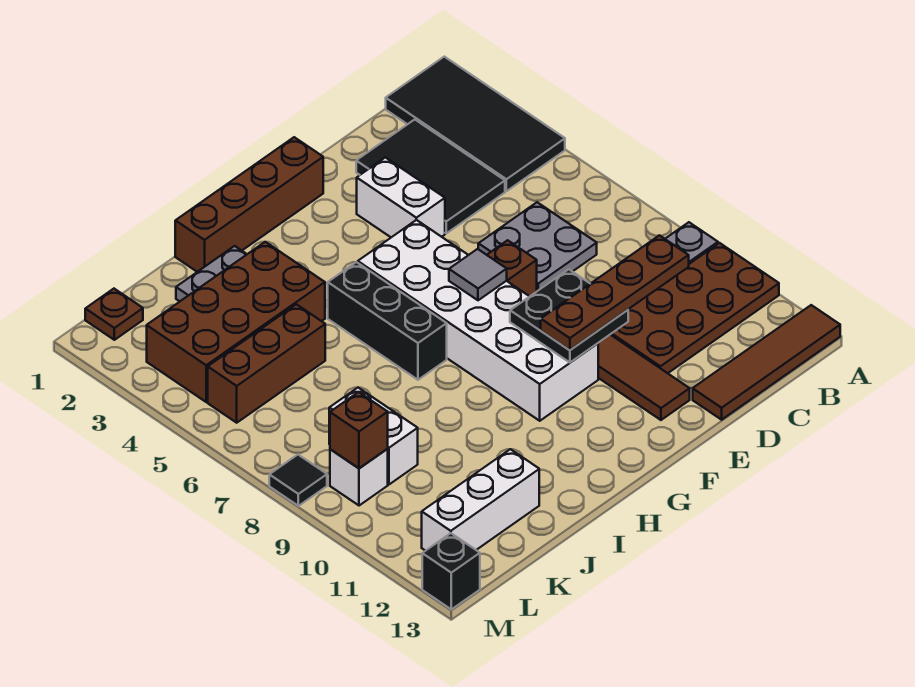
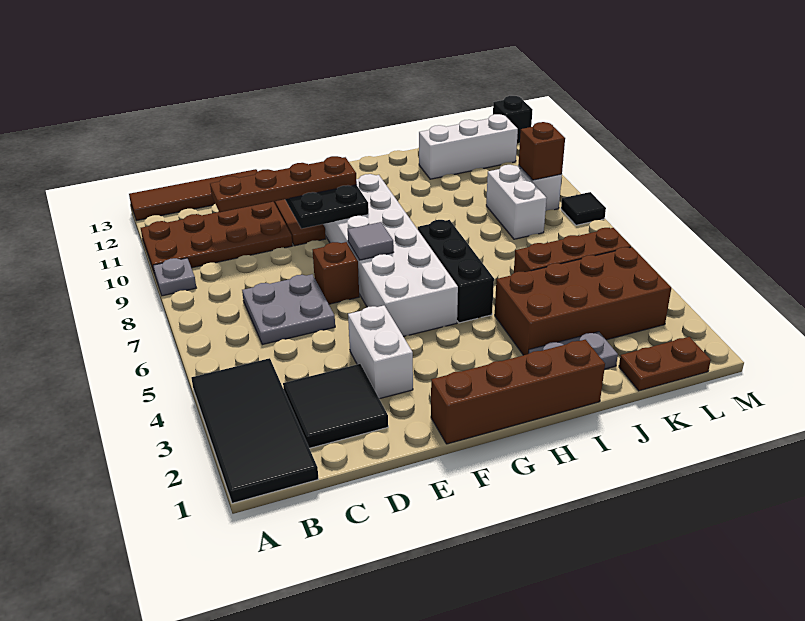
black 2x3 tile [356,120,505,233] -> black 2x2 tile [283,364,388,448]
brown 1x1 plate [85,289,143,340] -> brown 1x2 plate [619,337,711,391]

